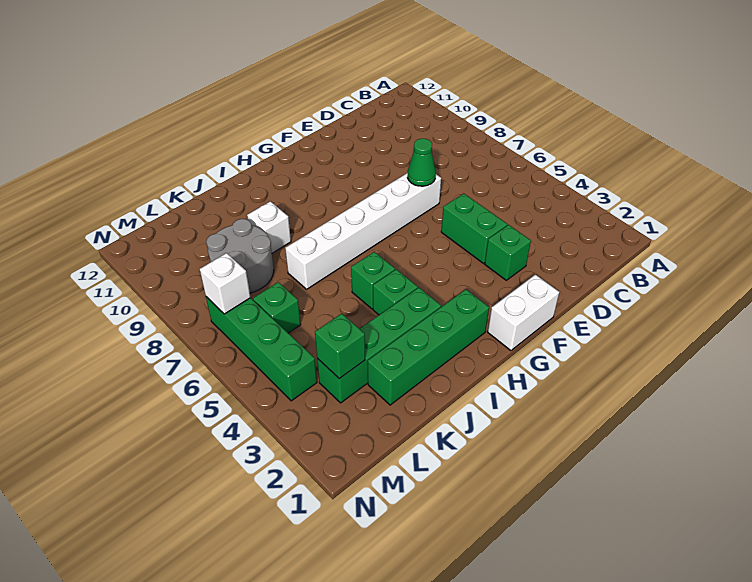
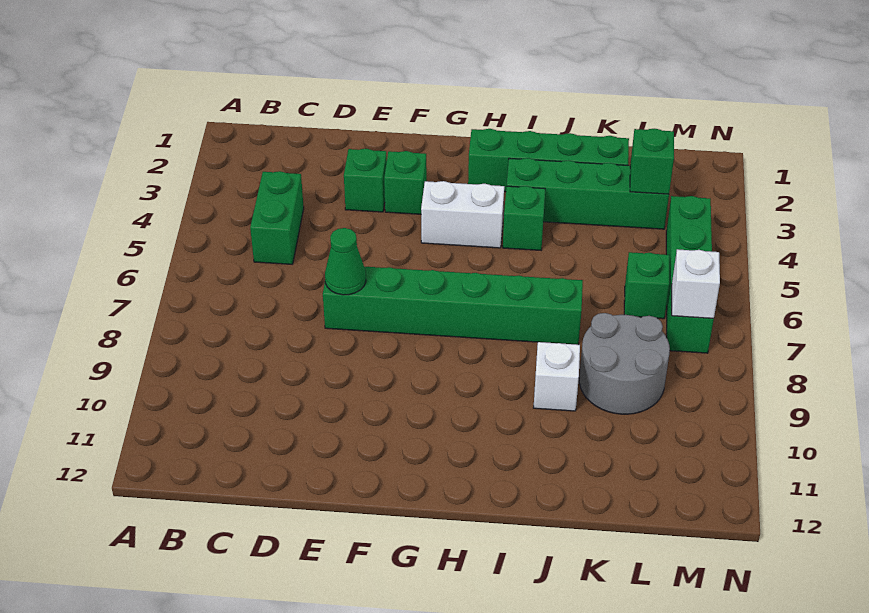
green 1x2 brick [441,193,507,263] -> green 1x2 brick moved to [250,171,304,264]
white 1x6 brick [285,173,441,289] -> green 1x6 brick [323,267,583,345]
white 1x2 brick [488,275,559,351] -> white 1x2 brick moved to [421,181,504,248]
green 1x1 brick [351,252,395,309] -> green 1x1 brick moved to [384,151,427,214]

